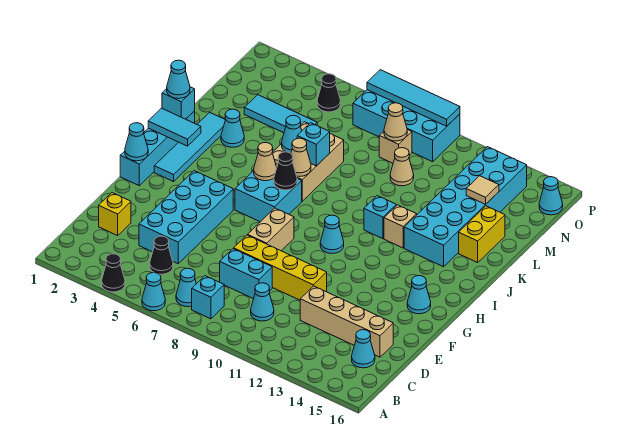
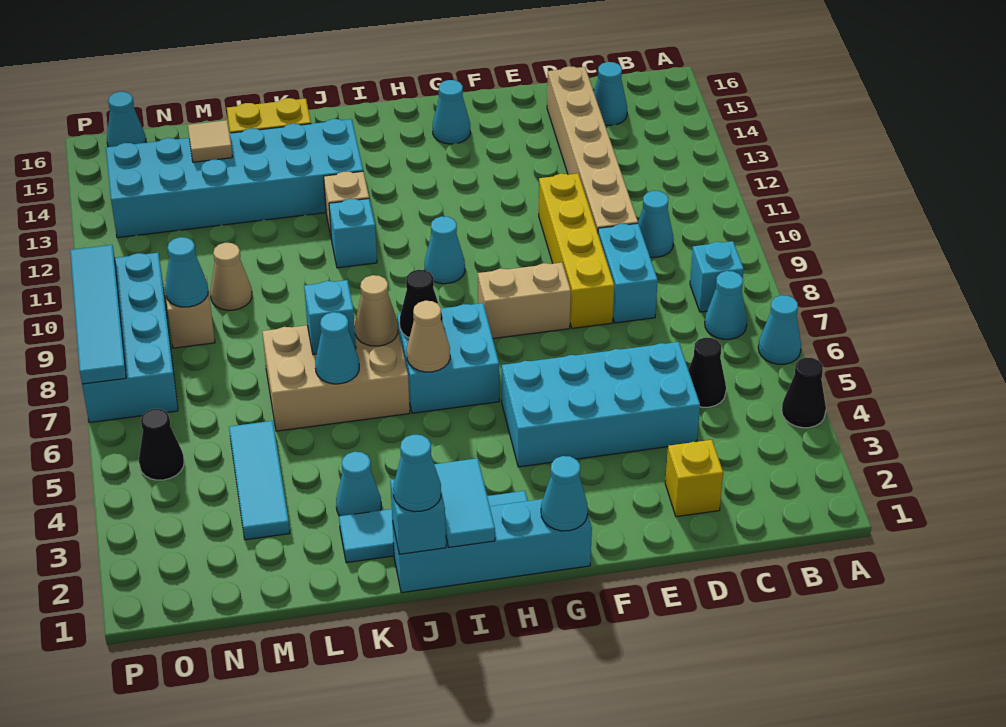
tan 1x4 brick [300,286,393,357] -> tan 1x6 brick [547,66,638,232]
tan 1x1 cone [384,103,407,141] -> cyan 1x1 cone [165,237,208,307]

